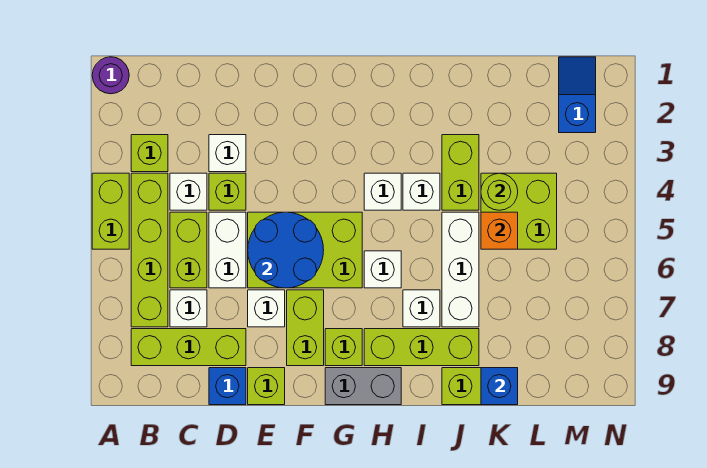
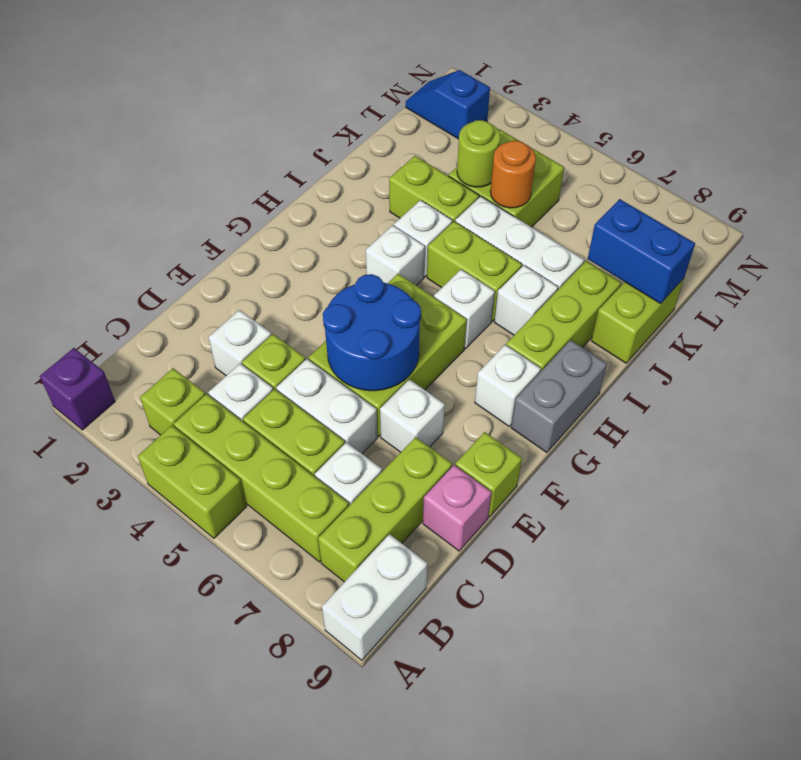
purple 1x1 round brick [92,57,129,94] -> purple 1x1 brick [40,348,115,430]
none -> white 1x2 brick [322,534,427,660]
blue 1x1 brick [209,368,246,405] -> pink 1x1 brick [423,465,492,551]
lime 1x2 brick [287,290,324,366] -> lime 1x2 brick moved to [427,221,522,321]
lime 1x1 brick [325,329,362,366] -> white 1x1 brick [475,345,541,426]
orange 1x1 brick [481,212,518,249] -> orange 1x1 round brick [490,141,536,208]
blue 1x1 brick [481,368,518,405] -> blue 1x2 brick [588,199,695,304]

